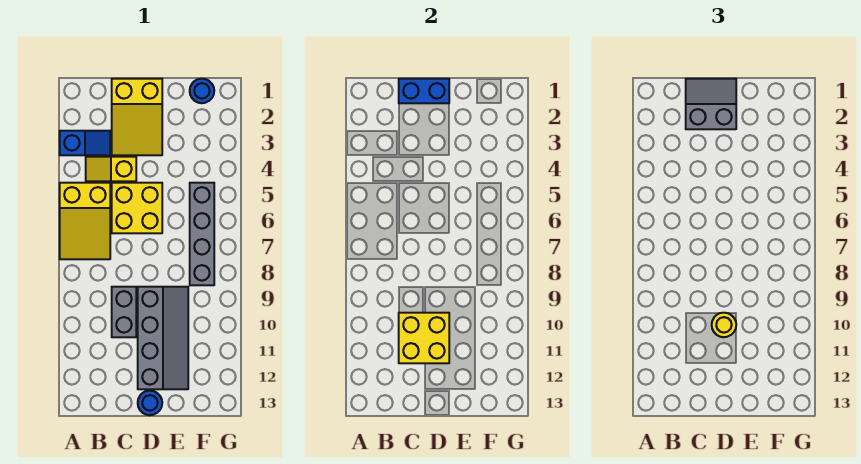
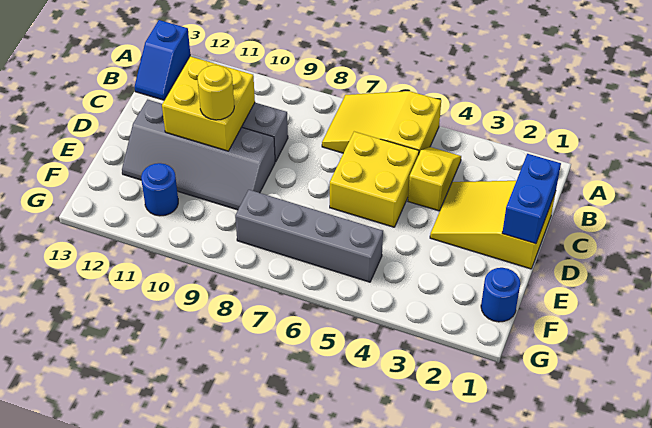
blue 1x2 slope [60,131,110,155] -> blue 1x2 slope moved to [135,20,190,100]
grey 2x2 slope [686,79,736,129] -> none
blue 1x1 round brick [138,391,162,415] -> blue 1x1 round brick moved to [141,163,178,216]

